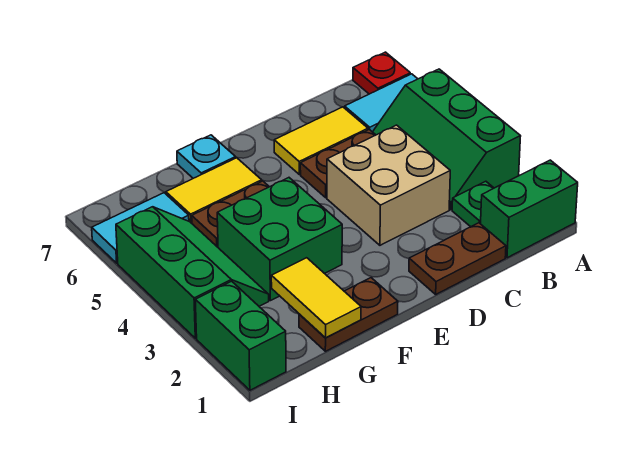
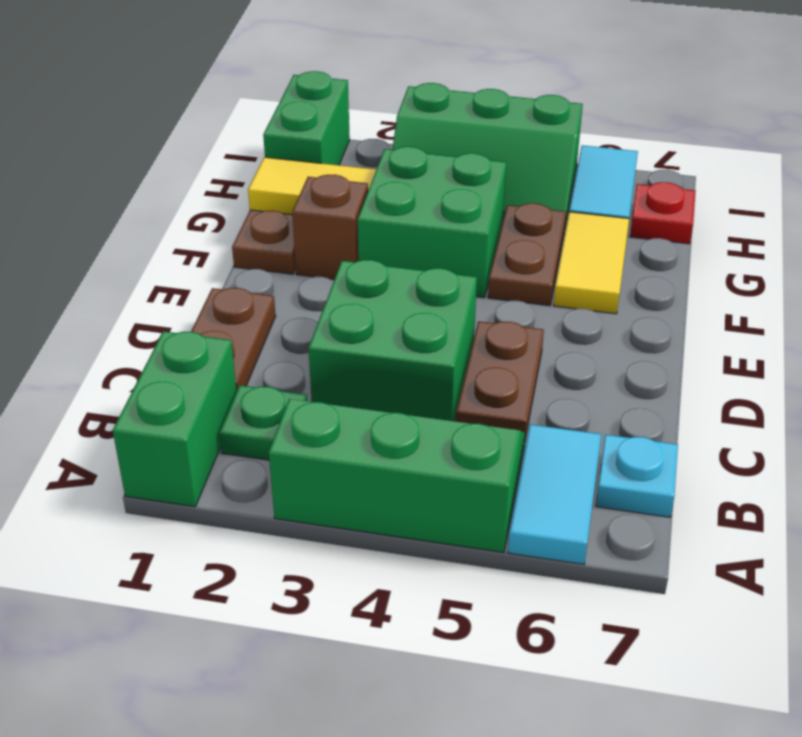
red 1x1 plate [353,52,410,94] -> red 1x1 plate moved to [630,182,696,244]
tan 2x2 brick [327,125,450,245] -> green 2x2 brick [309,260,477,421]
yellow 1x2 tile [274,107,368,174] -> none
none -> brown 1x1 brick [292,175,368,279]
cyan 1x1 plate [177,135,236,178] -> cyan 1x1 plate moved to [596,435,678,517]
green 1x2 brick [195,281,286,390] -> green 1x2 brick turned to [263,71,350,165]

